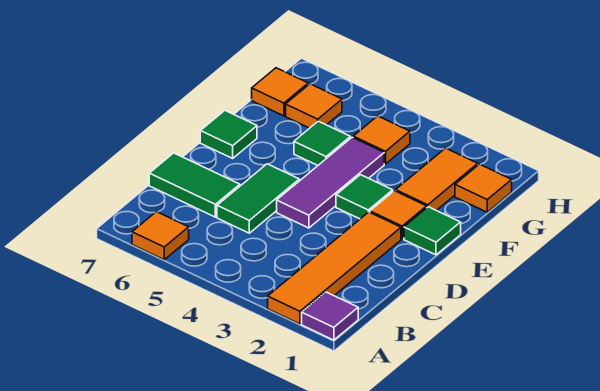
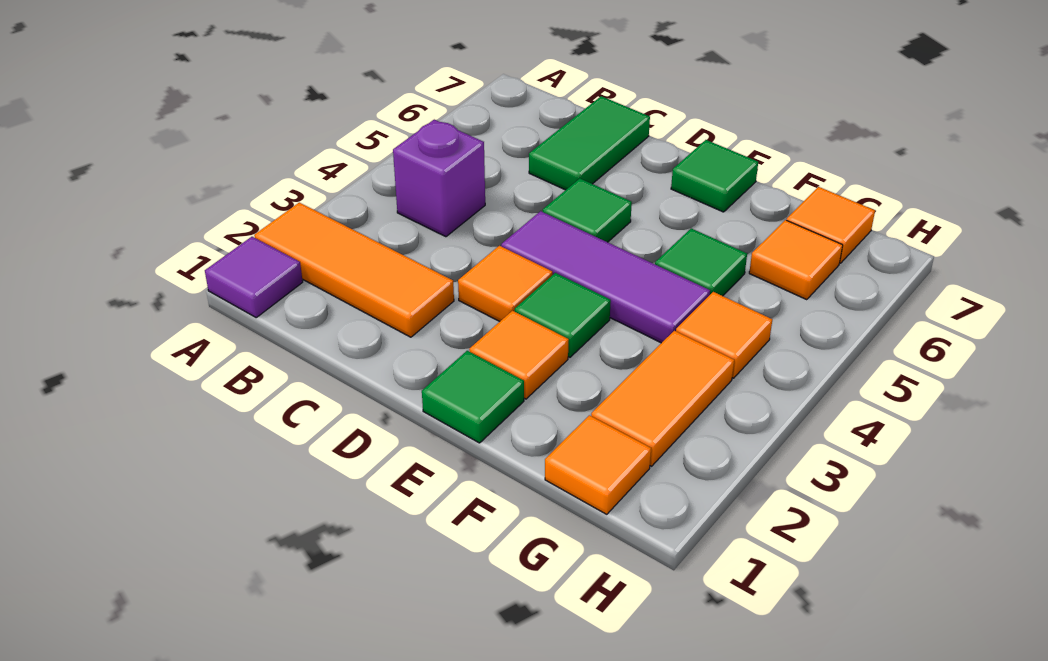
orange 1x4 tile [268,212,401,324] -> orange 1x3 tile [254,203,454,337]
orange 1x1 tile [132,212,189,260] -> orange 1x1 tile moved to [458,246,553,321]
none -> purple 1x1 brick [393,120,485,237]
green 1x2 tile [217,164,299,233] -> green 1x1 tile [543,179,632,242]
orange 1x2 tile [396,148,478,211] -> orange 1x2 tile turned to [591,331,734,466]

